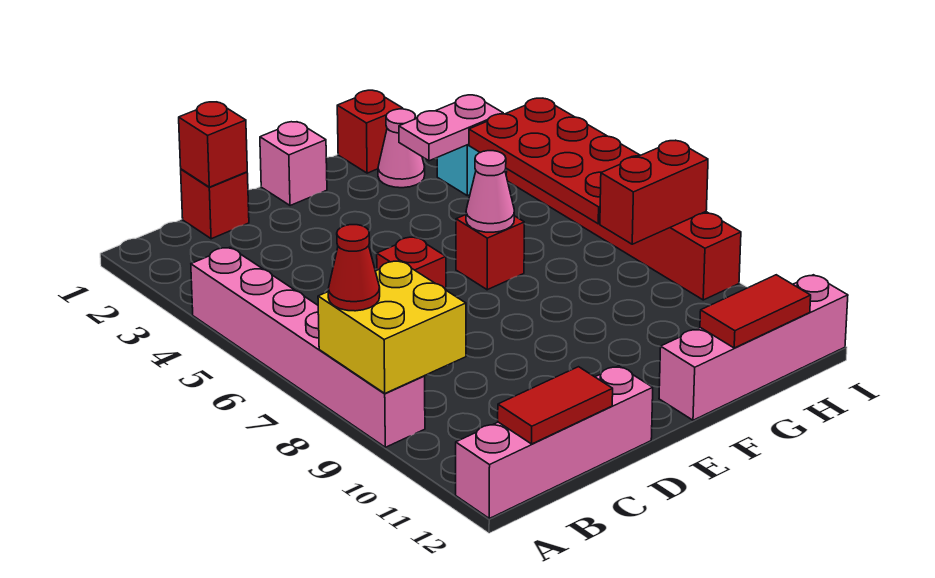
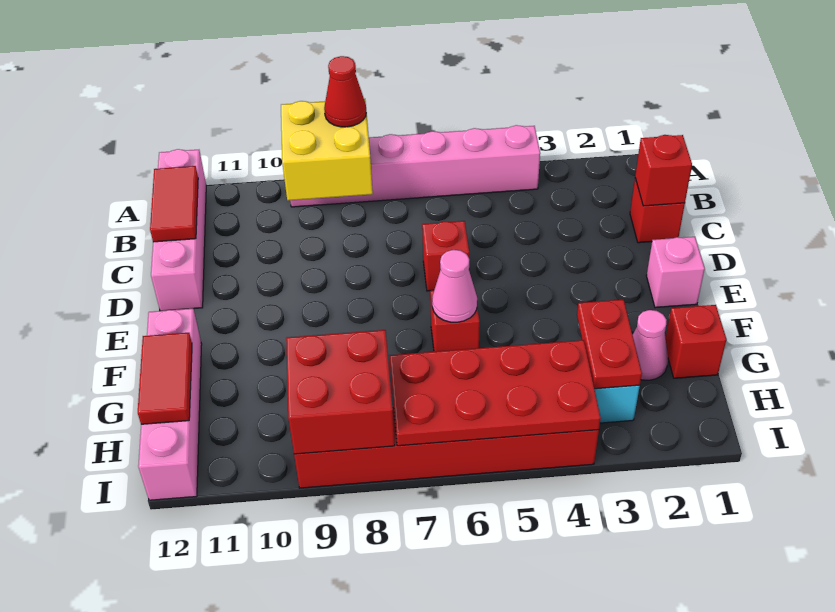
pink 1x2 plate [399,95,503,161] -> red 1x2 plate [577,300,642,389]
red 1x2 brick [600,140,708,244] -> red 2x2 brick [286,330,395,454]

